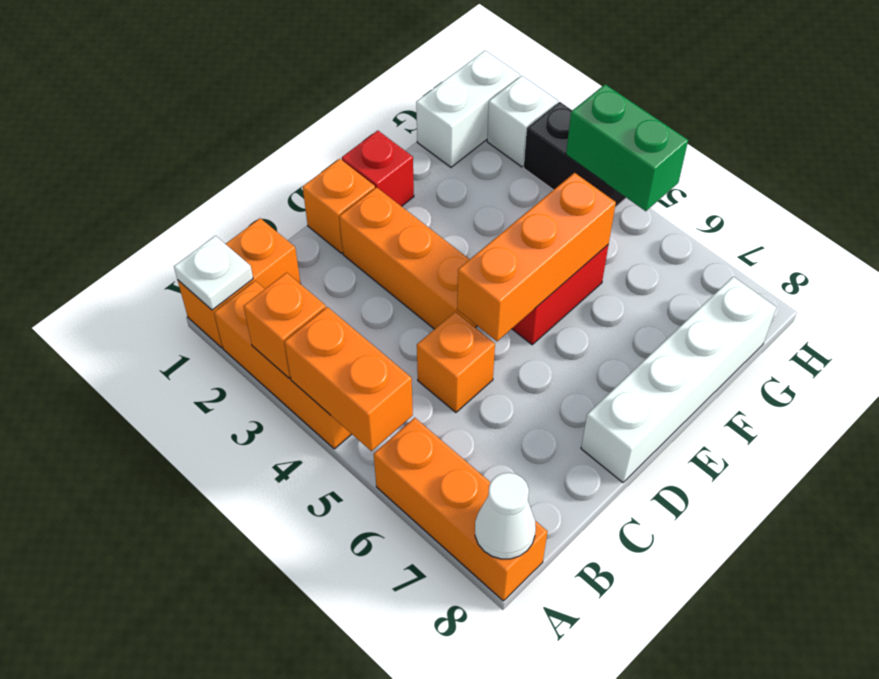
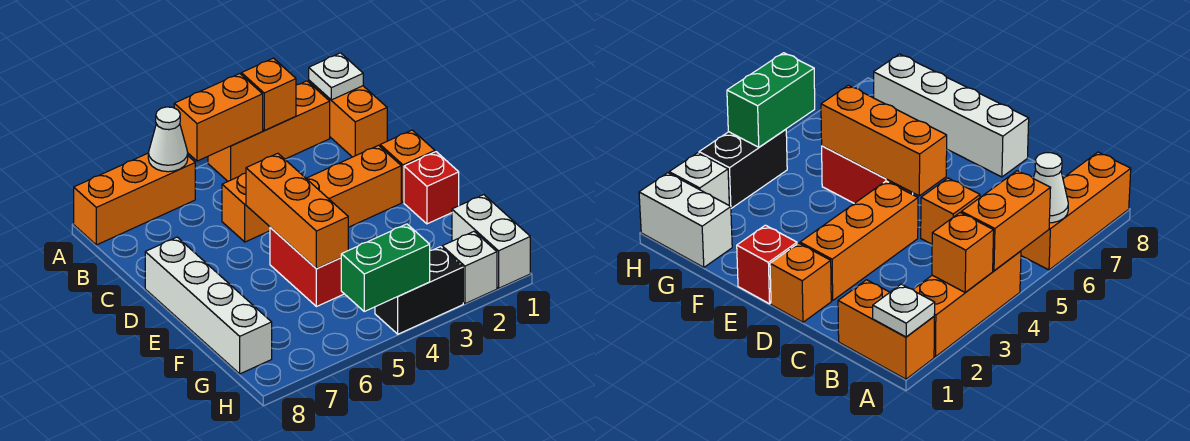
white 1x1 cone [475,473,536,559] -> white 1x1 cone moved to [148,107,188,172]

